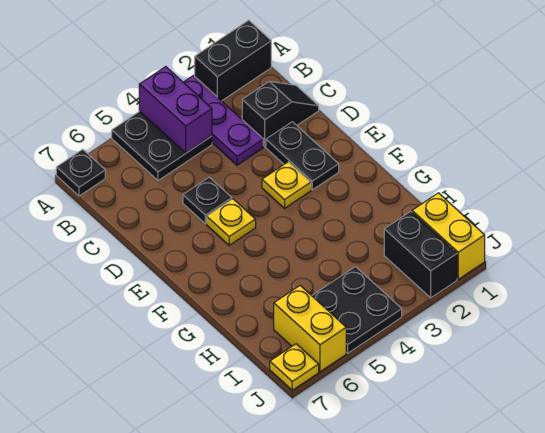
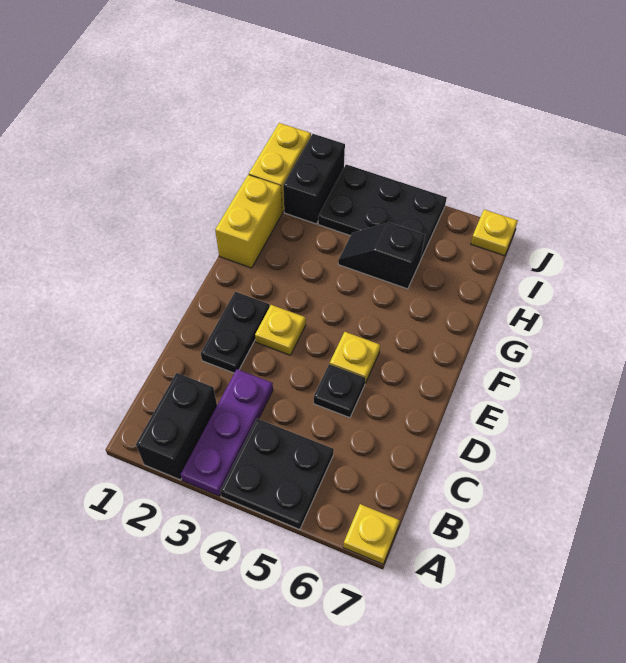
black 1x2 brick [195,20,271,101] -> black 1x2 brick turned to [136,373,217,480]
purple 1x2 brick [139,67,212,153] -> none
black 1x1 plate [56,149,105,196] -> yellow 1x1 plate [343,504,400,564]
black 1x2 slope [242,81,319,147] -> black 1x2 slope moved to [338,222,425,289]
black 2x2 plate [312,267,402,353] -> black 2x3 plate [318,164,447,258]
yellow 1x2 brick [274,286,346,372] -> yellow 1x2 brick moved to [215,175,282,268]

